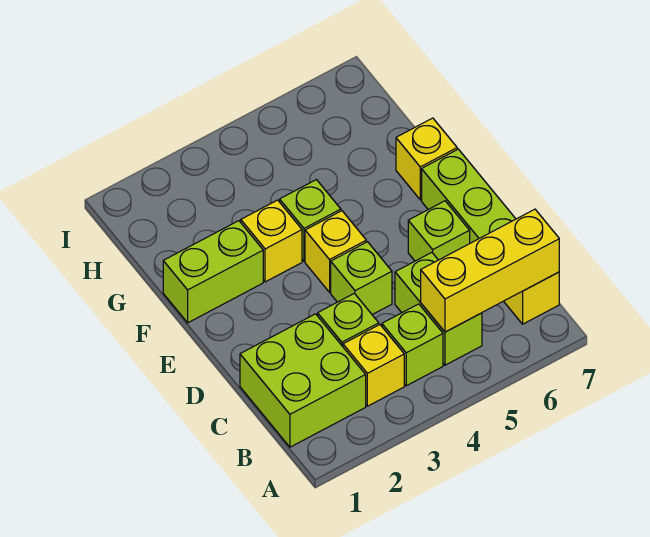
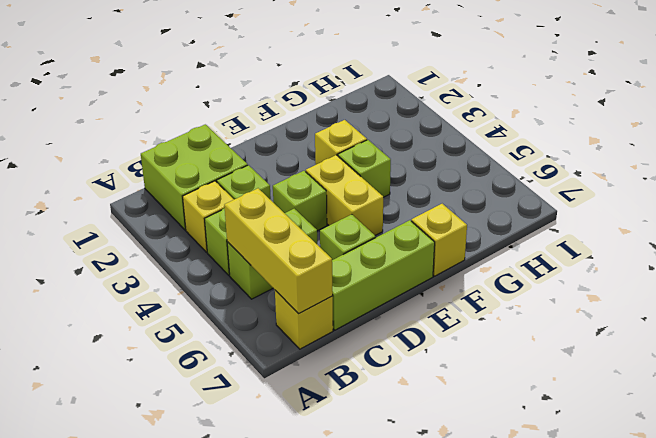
yellow 1x1 brick [305,211,366,292] -> yellow 1x2 brick [306,155,383,235]
lime 1x2 brick [163,221,263,323] -> none

